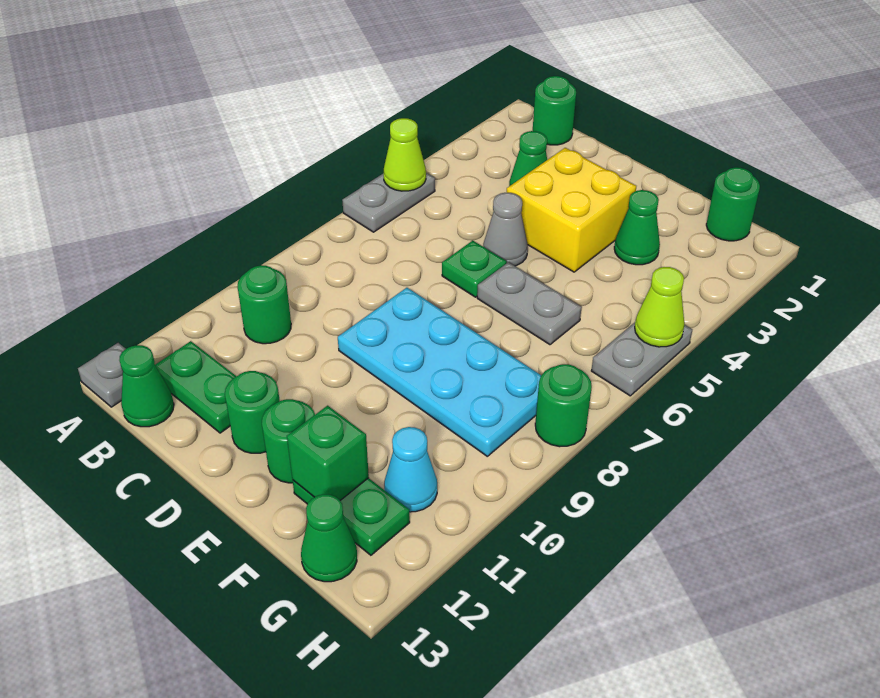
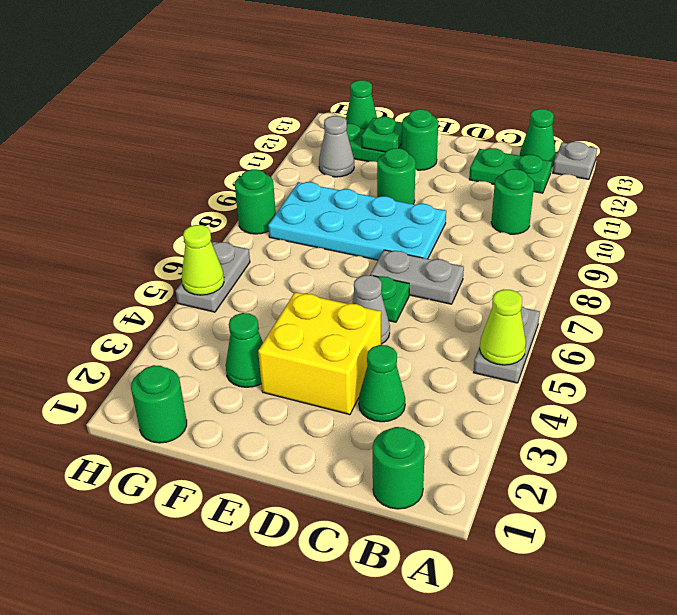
green 1x1 round brick [225,371,280,453] -> green 1x1 round brick moved to [377,148,416,204]
grey 1x2 plate [477,262,582,345] -> grey 1x2 plate moved to [371,250,464,304]
green 1x1 brick [287,406,369,500] -> green 1x1 plate [361,117,402,152]
cyan 1x1 cone [384,427,437,512] -> grey 1x1 cone [319,116,354,177]

